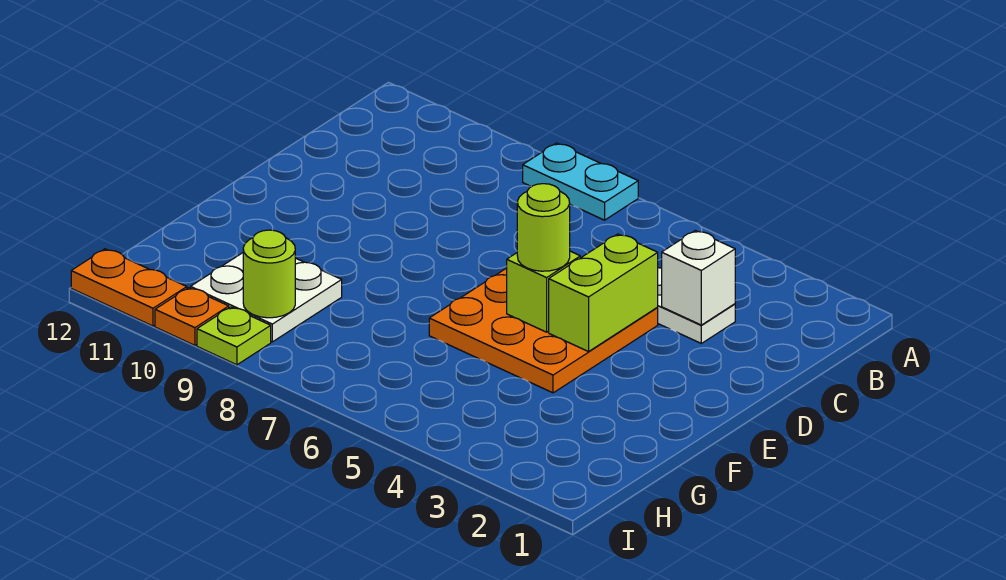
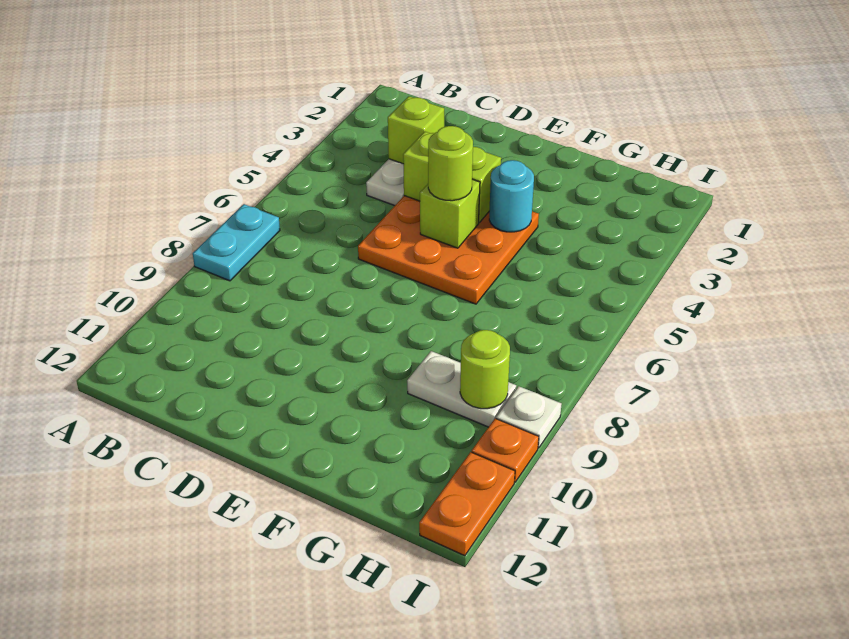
white 1x1 brick [662,230,735,325] -> lime 1x1 brick [388,96,444,164]
none -> cyan 1x1 round brick [489,160,534,232]
white 2x2 plate [191,253,342,342] -> white 1x2 plate [407,351,516,427]
lime 1x1 plate [197,307,271,365] -> white 1x1 plate [496,386,562,448]

